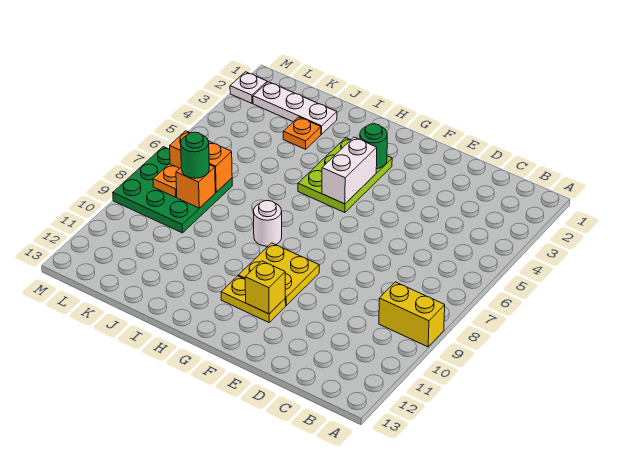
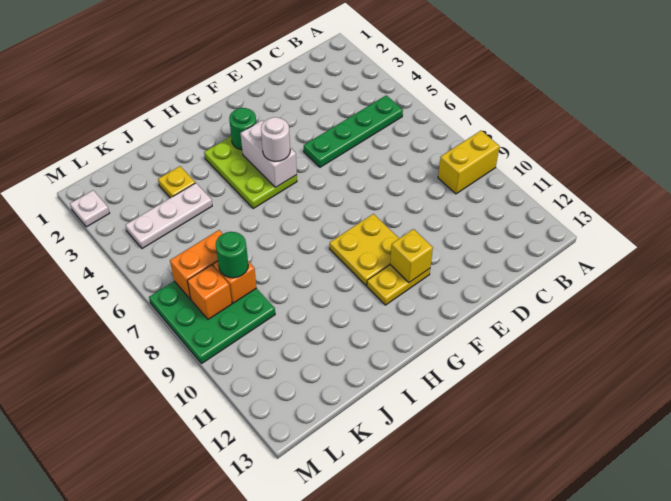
none -> green 1x4 plate [304,95,403,167]
white 1x1 round brick [254,201,282,246] -> white 1x1 round brick moved to [261,117,290,161]
white 1x3 plate [253,82,337,134] -> white 1x3 plate moved to [125,183,212,249]
orange 1x1 plate [283,117,321,149] -> yellow 1x1 plate [158,166,195,198]
orange 1x1 plate [153,164,179,197] -> orange 1x1 brick [187,265,232,319]

